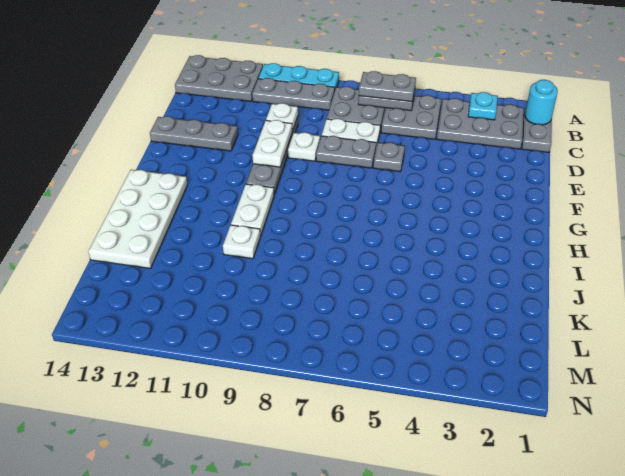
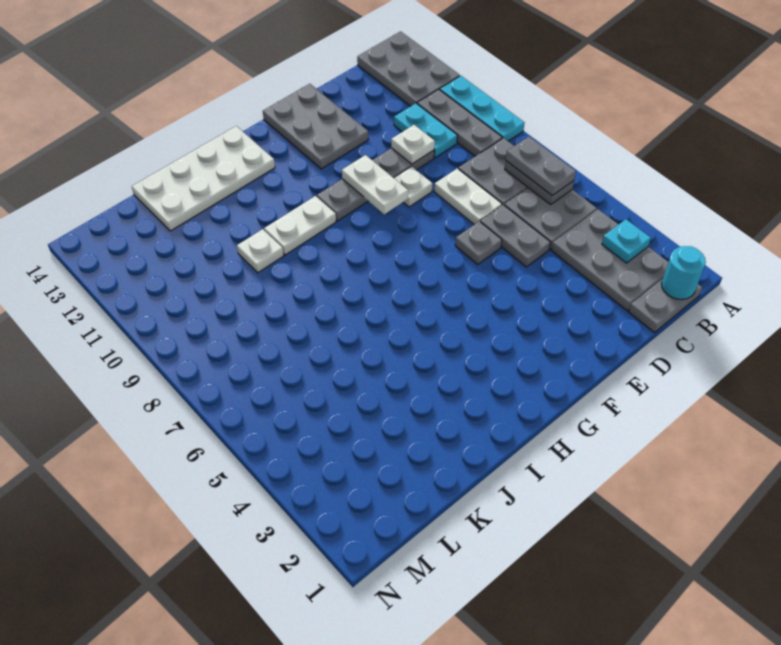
none -> cyan 1x2 plate [394,103,458,158]
grey 1x2 plate [316,136,376,168] -> grey 1x2 plate moved to [480,205,551,267]
white 1x2 plate [253,120,293,167] -> white 1x2 plate turned to [342,155,408,214]
grey 1x3 plate [150,116,238,151] -> grey 2x3 plate [263,84,369,169]

